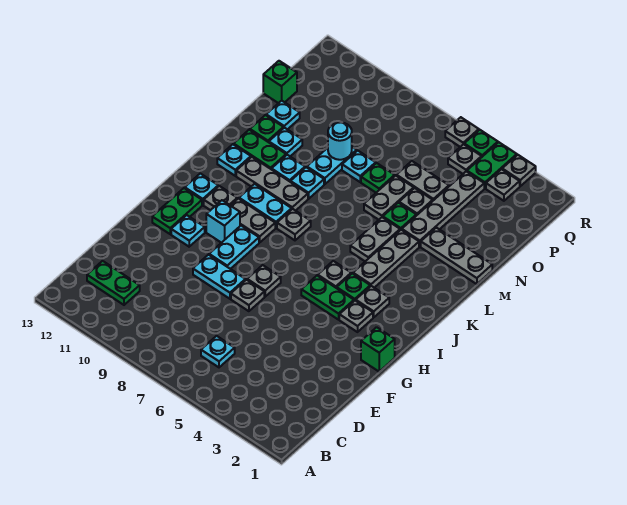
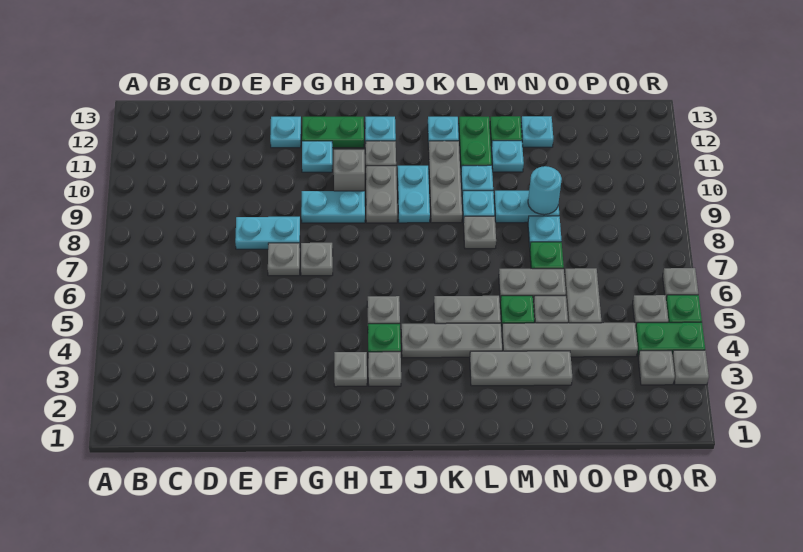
cyan 1x1 plate [201,336,235,367] -> cyan 1x1 plate moved to [270,117,301,148]
green 1x2 plate [87,261,140,305] -> none
cyan 1x2 plate [193,255,245,299] -> cyan 1x2 plate turned to [235,217,300,249]
green 1x1 brick [361,327,395,372] -> none
green 1x2 plate [301,276,354,320] -> none
cyan 1x1 brick [206,200,240,243] -> grey 1x1 brick [334,150,365,191]
grey 1x1 plate [277,209,311,240] -> grey 1x1 plate moved to [463,216,496,249]
grey 1x3 plate [421,228,492,284] -> grey 1x3 plate turned to [470,351,572,386]
green 1x1 brick [263,61,297,103] -> none

